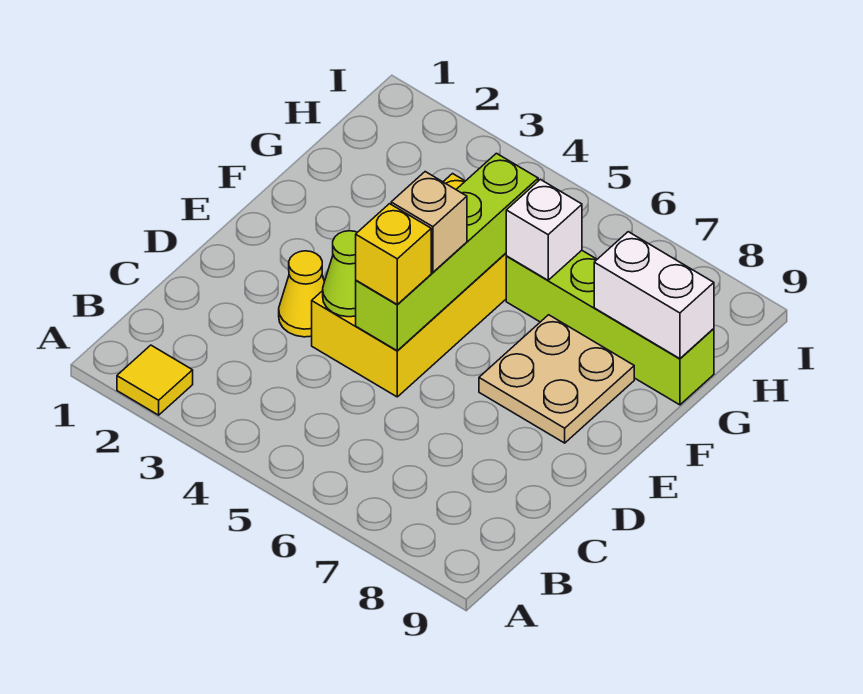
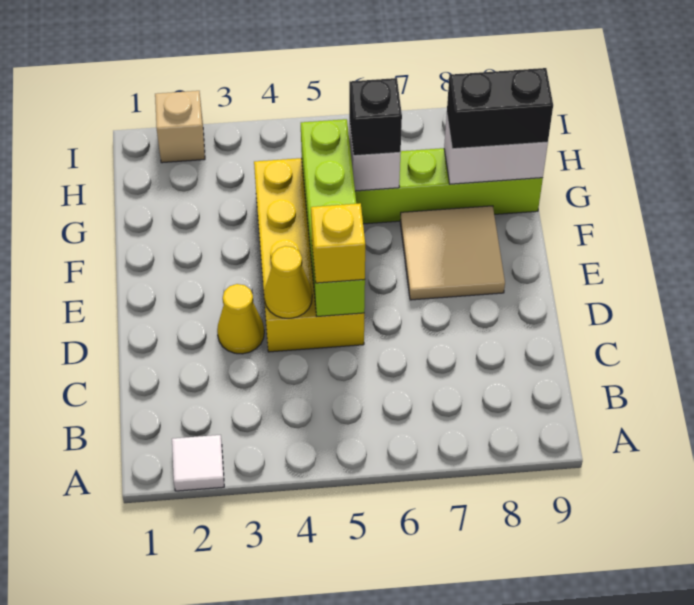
yellow 1x1 tile [117,345,193,415] -> white 1x1 tile [172,435,224,491]
lime 1x1 cone [323,231,357,317] -> yellow 1x1 cone [264,246,312,318]
tan 1x1 brick [391,172,467,272] -> tan 1x1 brick moved to [155,91,205,163]
tan 2x2 plate [479,315,634,443] -> tan 2x2 tile [400,206,505,300]
none -> black 1x1 brick [349,78,402,156]
none -> black 1x2 brick [447,68,553,149]

